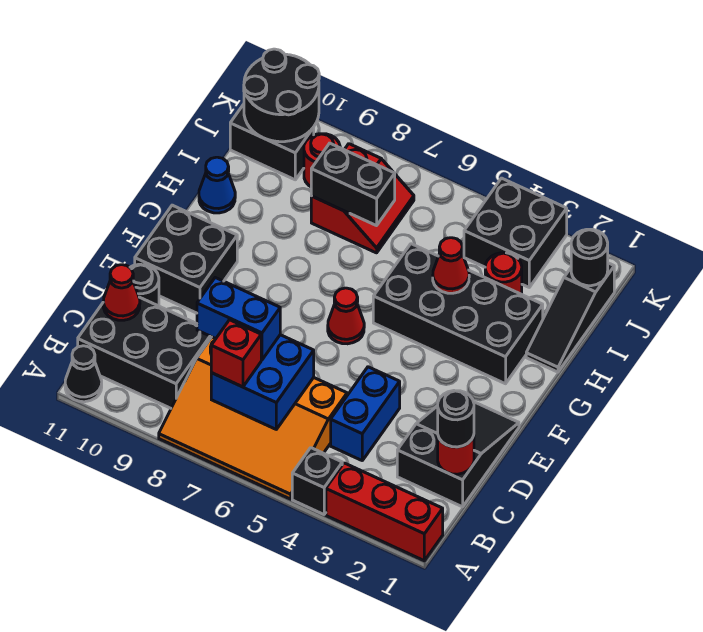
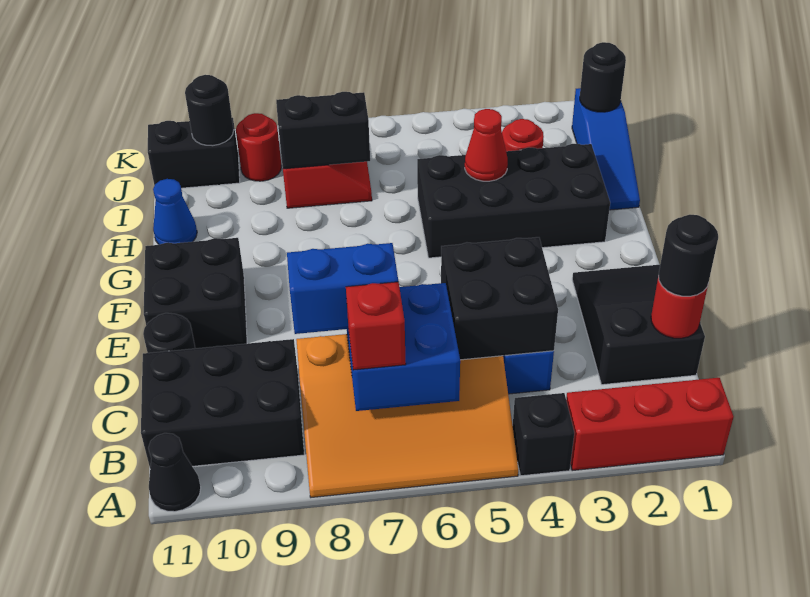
red 1x1 cone [103,265,140,320] -> none
red 1x1 cone [328,288,364,344] -> none
black 1x3 slope [526,263,614,372] -> blue 1x3 slope [572,88,640,210]
black 2x2 brick [464,178,567,287] -> black 2x2 brick moved to [441,237,558,360]
black 2x2 round brick [244,49,319,142] -> black 1x1 round brick [185,75,234,146]

